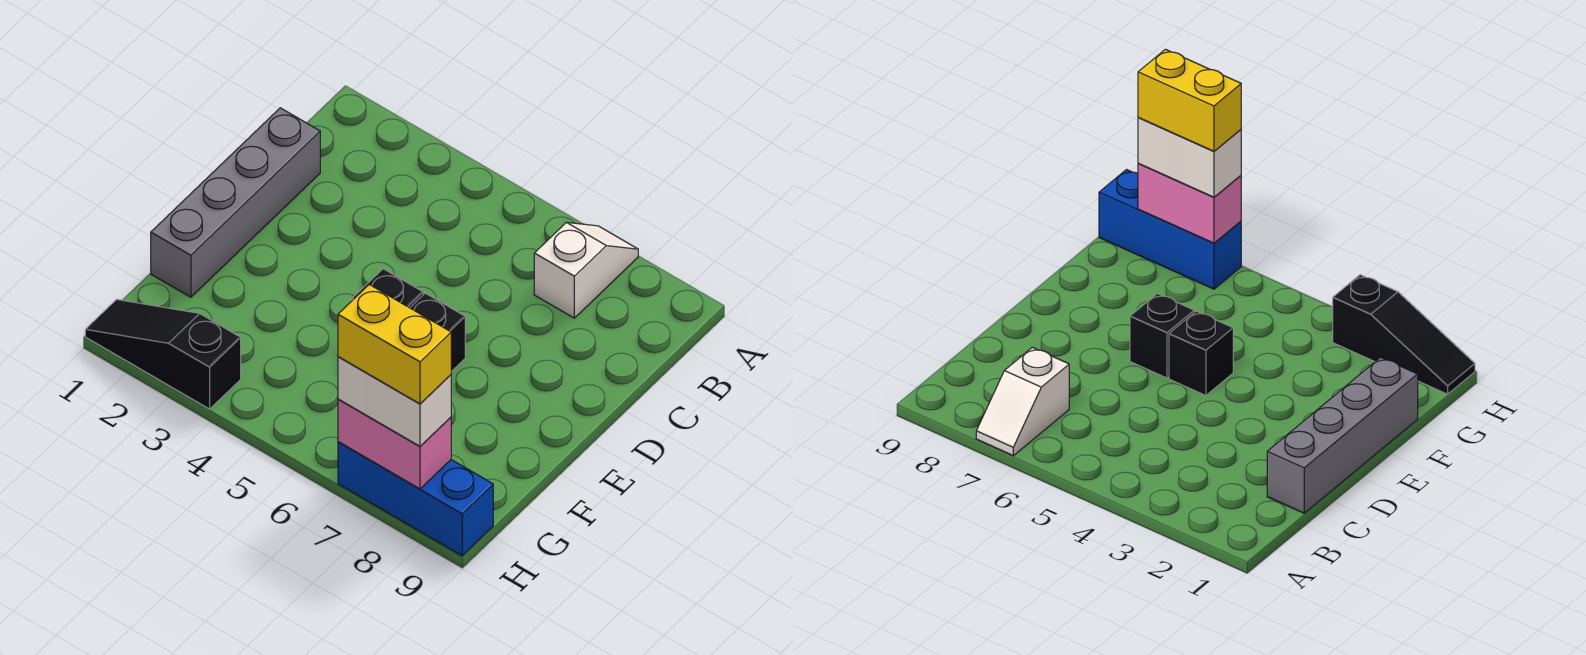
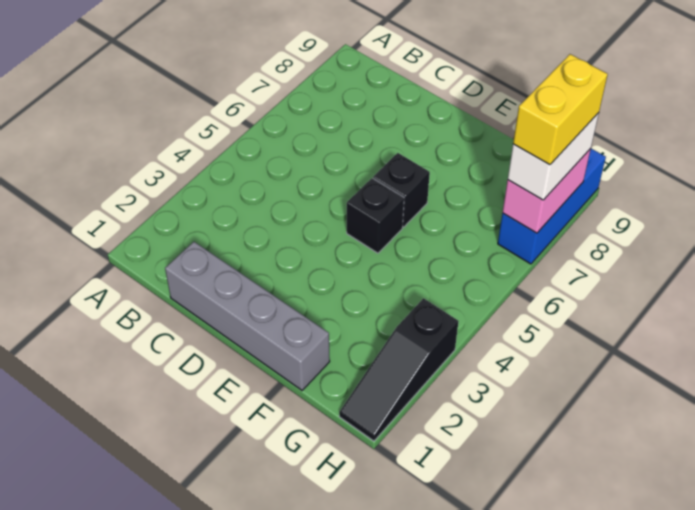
white 1x2 slope [534,222,638,318] -> none

